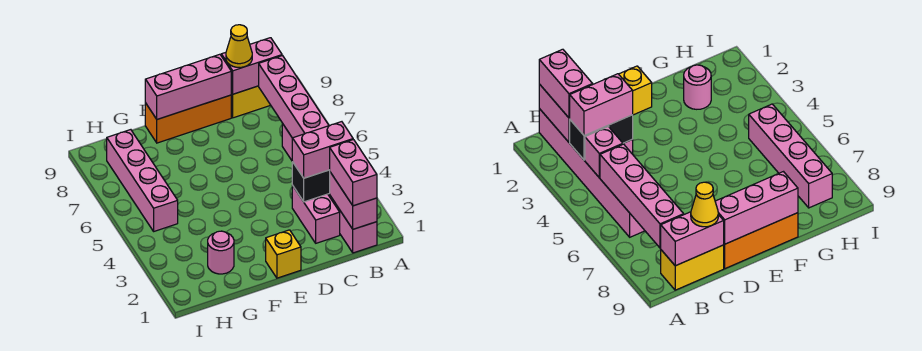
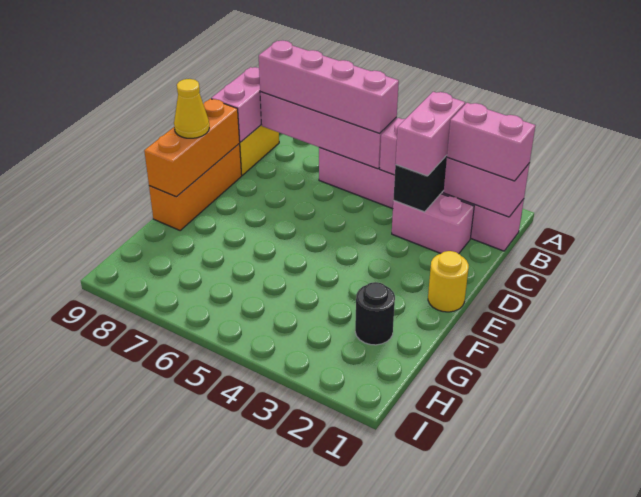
yellow 1x1 cone [226,25,252,68] -> yellow 1x1 cone moved to [174,79,209,138]
pink 1x3 brick [145,54,231,119] -> orange 1x3 brick [144,99,240,197]
yellow 1x1 brick [266,230,301,278] -> yellow 1x1 round brick [428,251,469,312]
pink 1x1 round brick [208,231,234,274] -> black 1x1 round brick [355,282,395,345]
pink 1x4 brick [107,130,178,231] -> pink 1x4 brick moved to [259,40,399,134]

